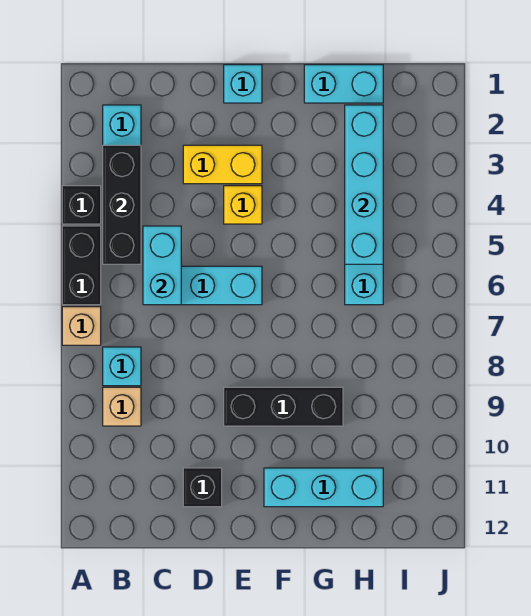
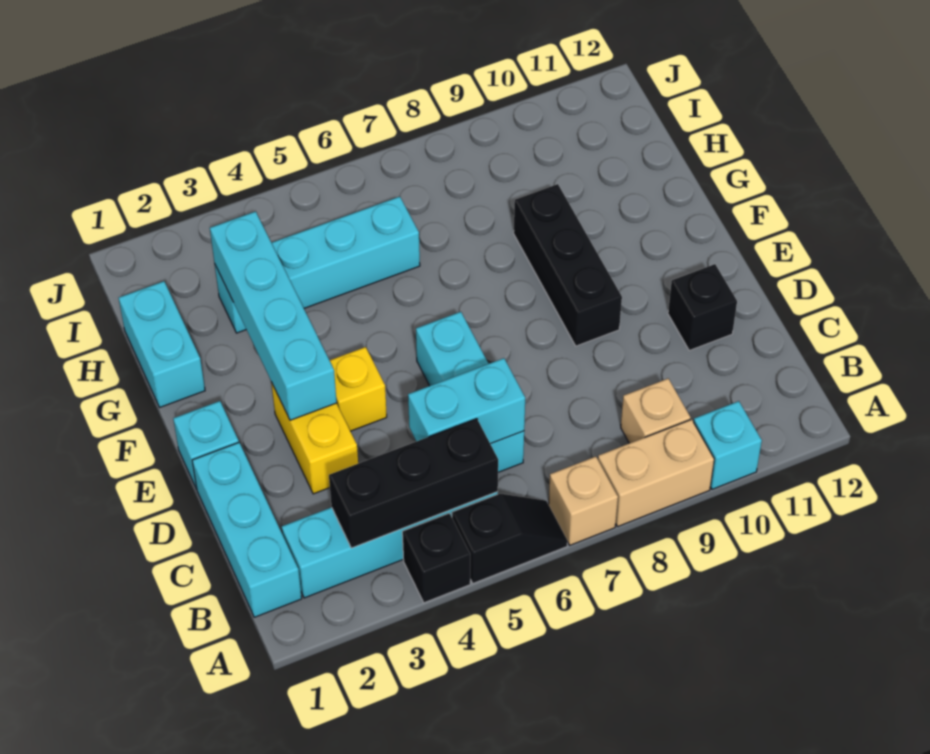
black 1x2 brick [62,226,101,305] -> black 1x2 slope [452,494,568,583]
none -> tan 1x2 brick [598,419,714,527]
cyan 1x1 brick [103,347,141,386] -> cyan 1x1 brick moved to [694,401,762,489]
cyan 1x3 brick [264,468,383,507] -> cyan 1x3 brick moved to [192,443,302,617]
cyan 1x4 brick [345,105,383,264] -> cyan 1x4 brick turned to [210,211,337,420]

